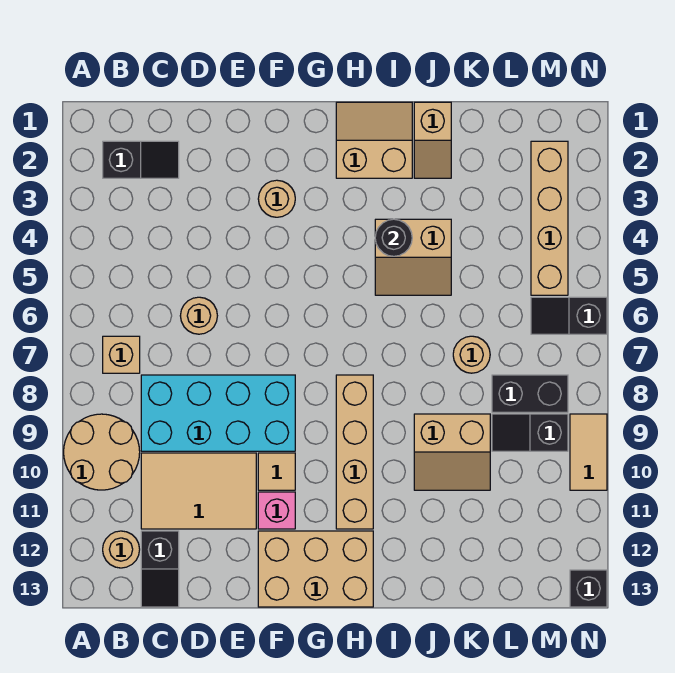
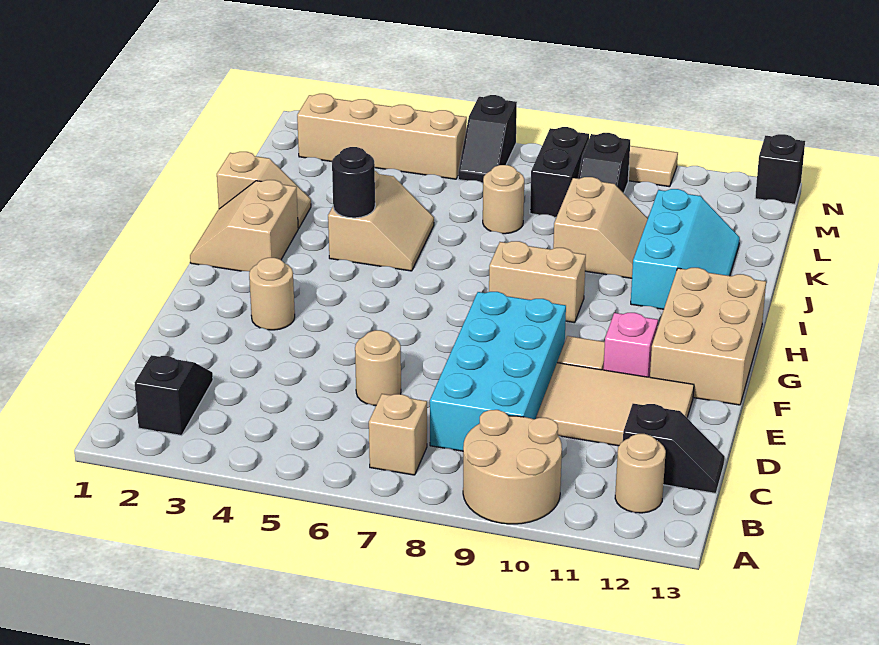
tan 2x3 tile [141,453,256,529] -> tan 2x3 tile turned to [536,363,694,446]
tan 1x4 brick [336,375,373,529] -> tan 1x2 brick [489,241,586,323]
none -> cyan 2x3 slope [631,189,740,309]

